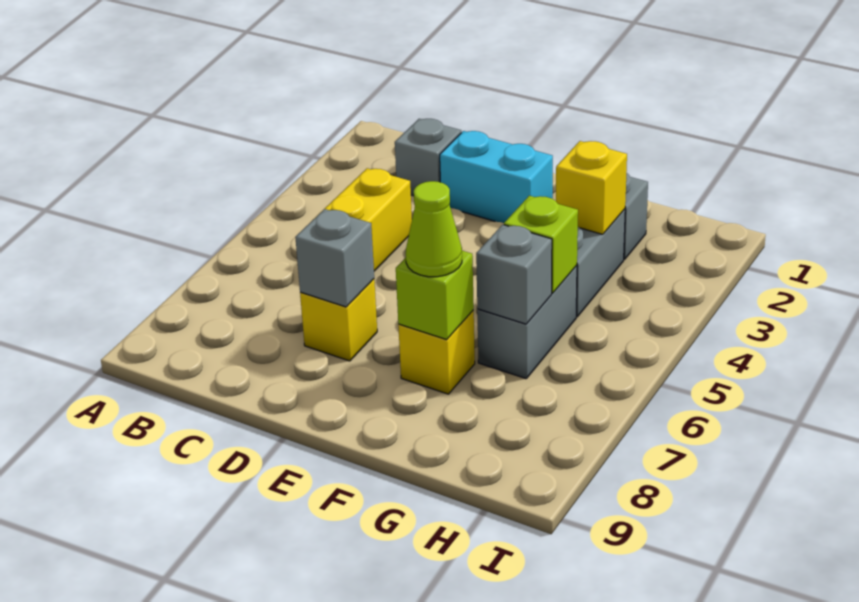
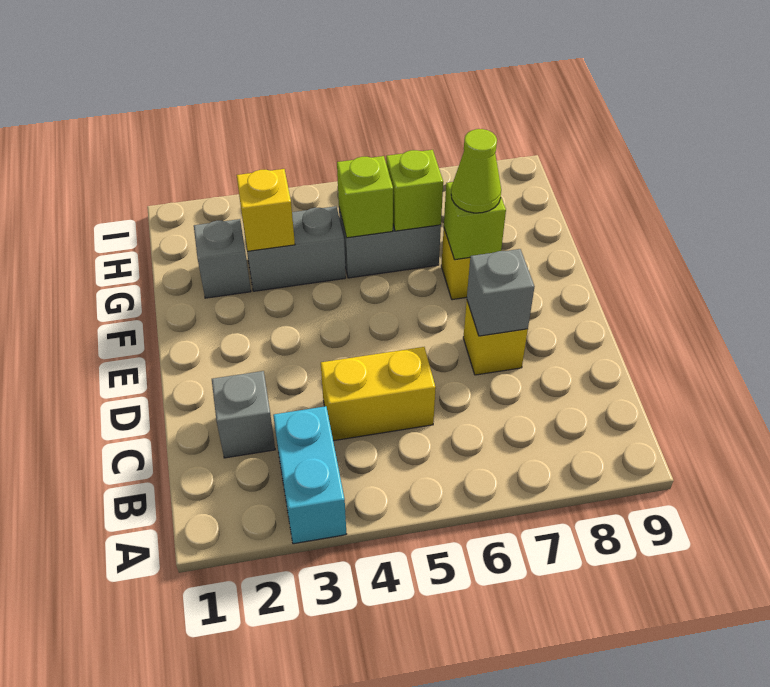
cyan 1x2 brick [440,131,553,223] -> cyan 1x2 brick moved to [273,406,346,544]
grey 1x1 brick [476,225,552,324] -> lime 1x1 brick [386,150,443,231]

